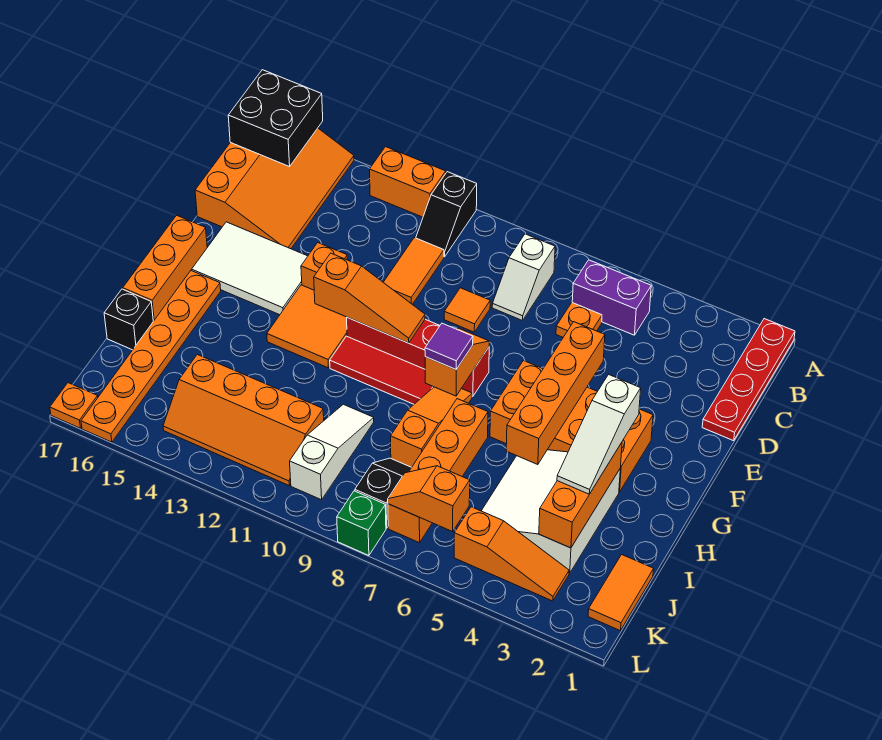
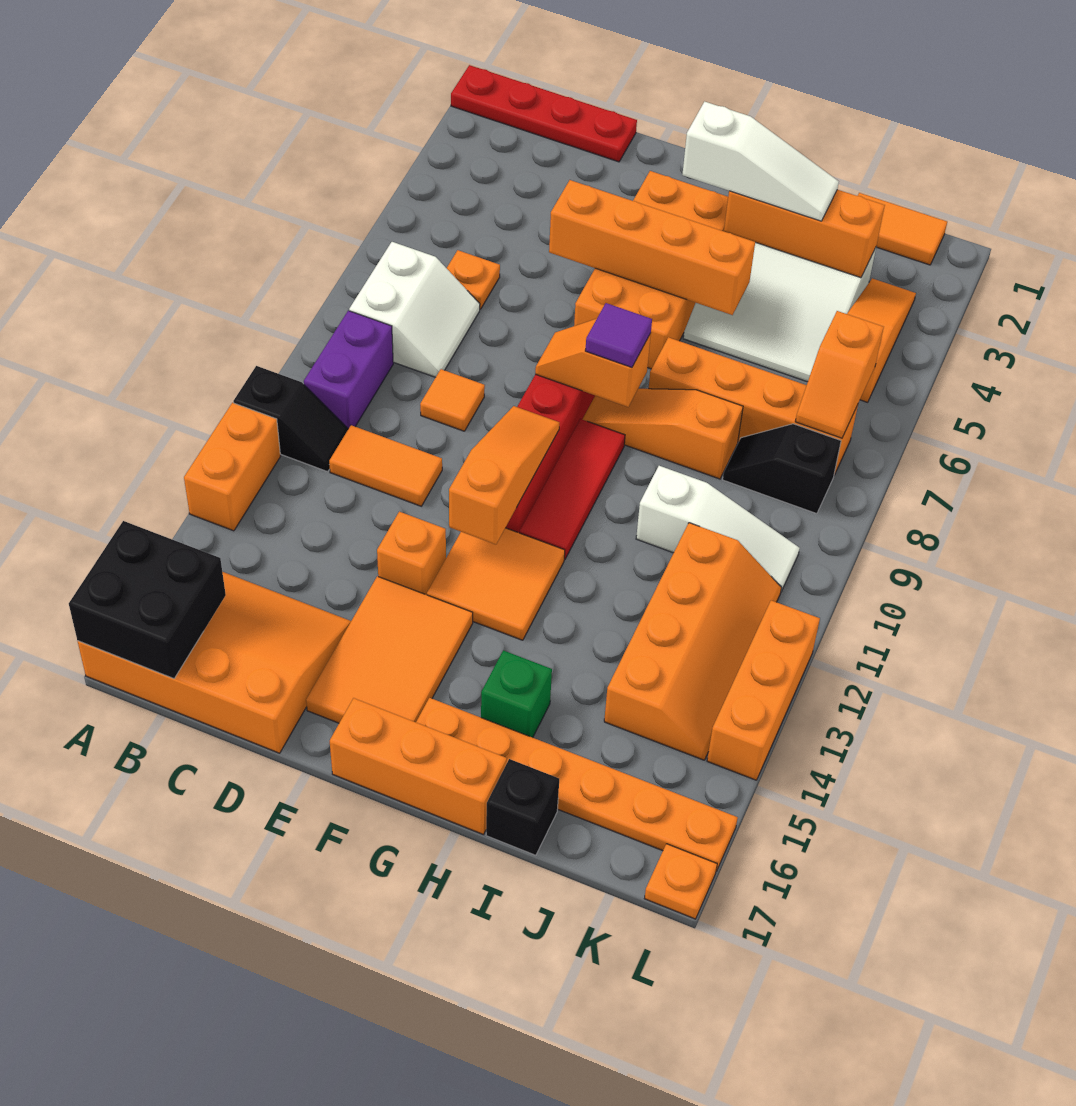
purple 1x2 brick [572,260,651,335] -> purple 1x2 brick moved to [304,311,393,429]
white 1x2 slope [492,234,555,321] -> white 2x2 slope [349,242,480,377]
white 2x3 tile [192,222,308,315] -> orange 2x3 tile [306,576,473,723]
white 1x3 slope [290,404,374,500] -> white 1x3 slope turned to [636,466,800,591]
green 1x1 brick [337,491,386,555] -> green 1x1 brick moved to [481,650,552,738]
none -> orange 1x3 brick [707,600,820,780]

